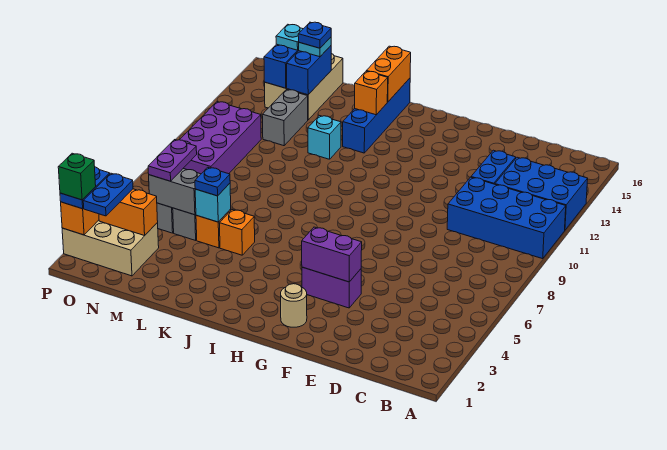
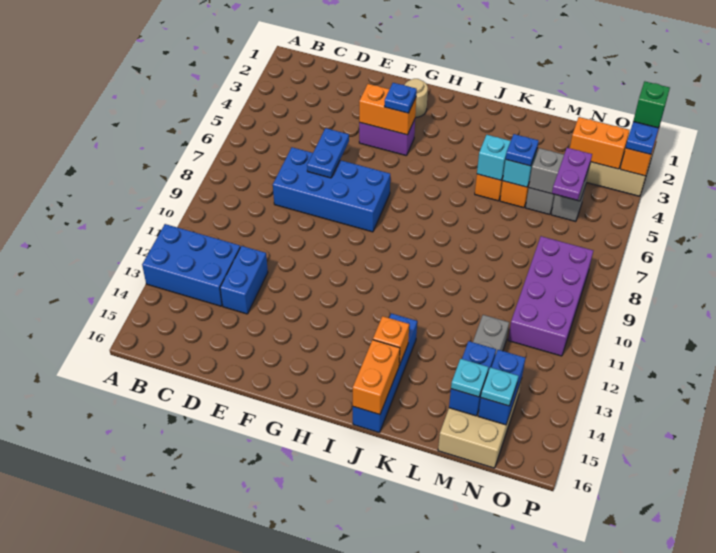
blue 2x4 brick [447,177,566,259] -> blue 2x4 brick moved to [273,147,390,232]
purple 1x2 brick [302,227,362,282] -> orange 1x2 brick [359,84,416,135]
cyan 1x1 brick [308,116,341,159] -> cyan 1x1 brick moved to [477,135,511,180]
blue 1x1 plate [298,22,331,48] -> blue 1x1 plate moved to [384,83,417,113]
blue 1x2 plate [83,173,133,216] -> blue 1x2 plate moved to [307,128,349,178]

